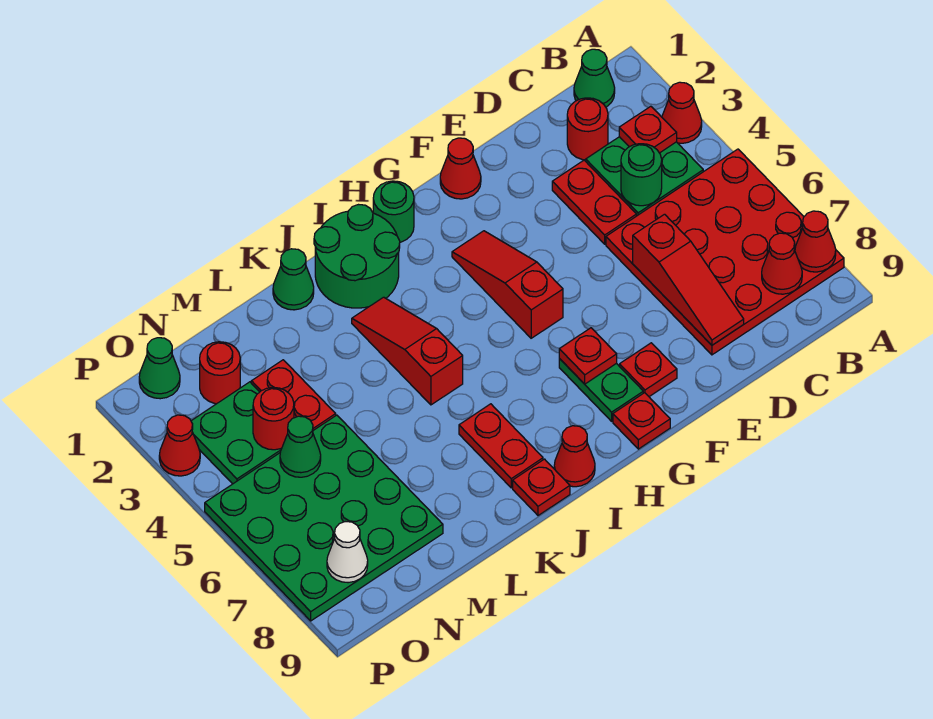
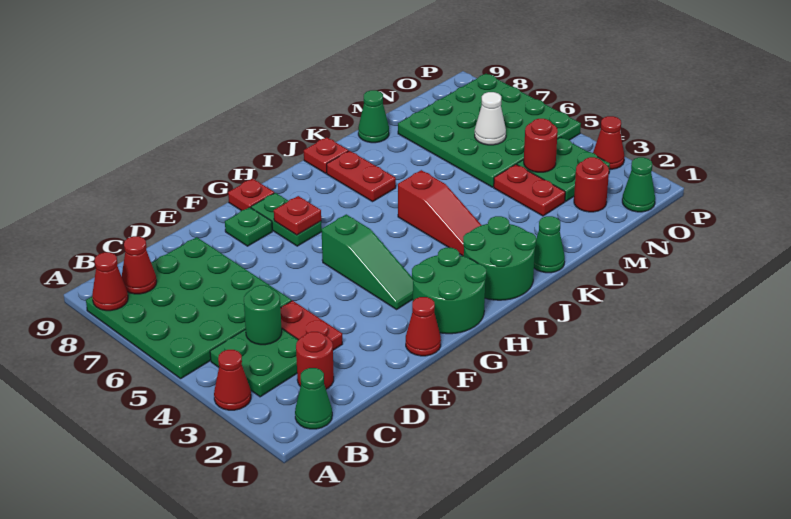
red 4x4 plate [606,149,844,355] -> green 4x4 plate [86,237,291,379]
red 1x1 plate [619,106,677,153] -> none
red 1x3 slope [633,214,744,345] -> none
red 1x1 plate [620,343,677,397] -> green 1x1 plate [225,207,272,246]
red 1x3 slope [452,231,563,338] -> green 1x3 slope [322,214,413,309]
green 1x1 round brick [373,181,414,242] -> green 2x2 round brick [412,248,486,334]
red 1x1 cone [554,426,595,487] -> none
green 1x1 cone [280,416,321,477] -> green 1x1 cone moved to [358,90,389,143]
white 1x1 cone [327,522,368,583] -> white 1x1 cone moved to [475,92,506,145]

